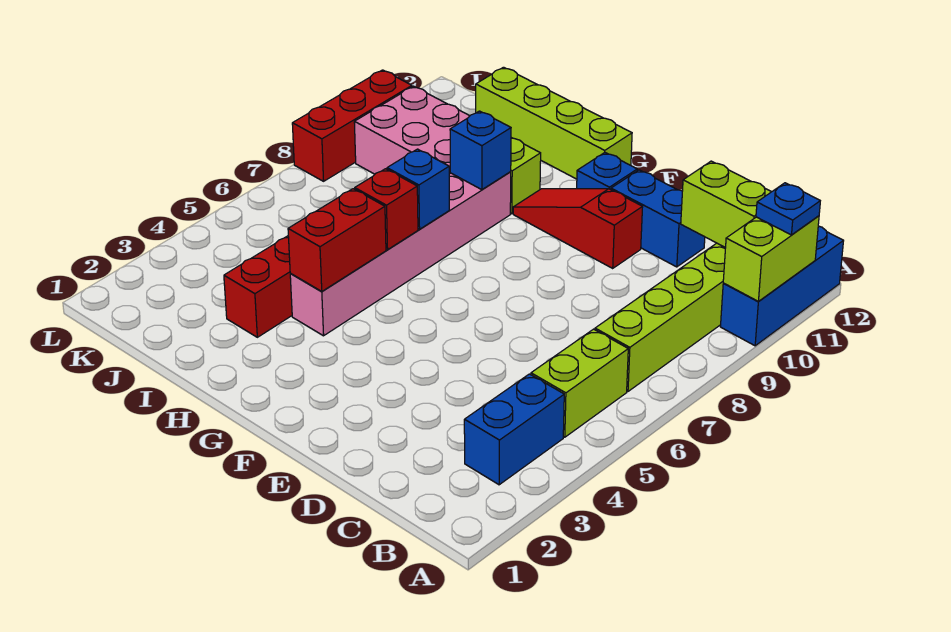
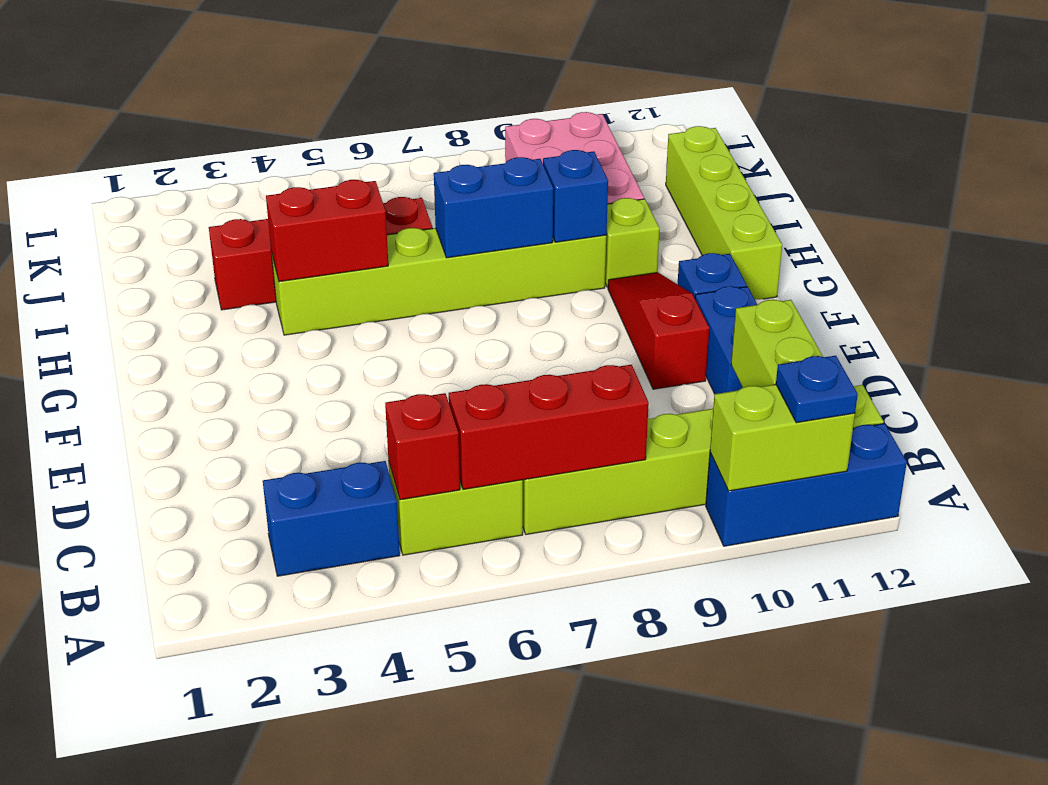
pink 1x6 brick [290,172,511,336] -> lime 1x6 brick [271,228,606,335]
red 1x1 brick [355,169,418,250] -> red 1x1 brick moved to [385,393,460,500]
blue 1x1 brick [387,149,449,229] -> blue 1x2 brick [434,157,553,258]
red 1x3 brick [292,70,412,181] -> red 1x3 brick moved to [449,365,649,489]

